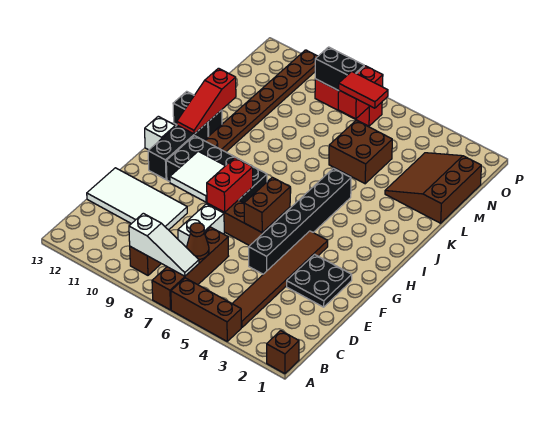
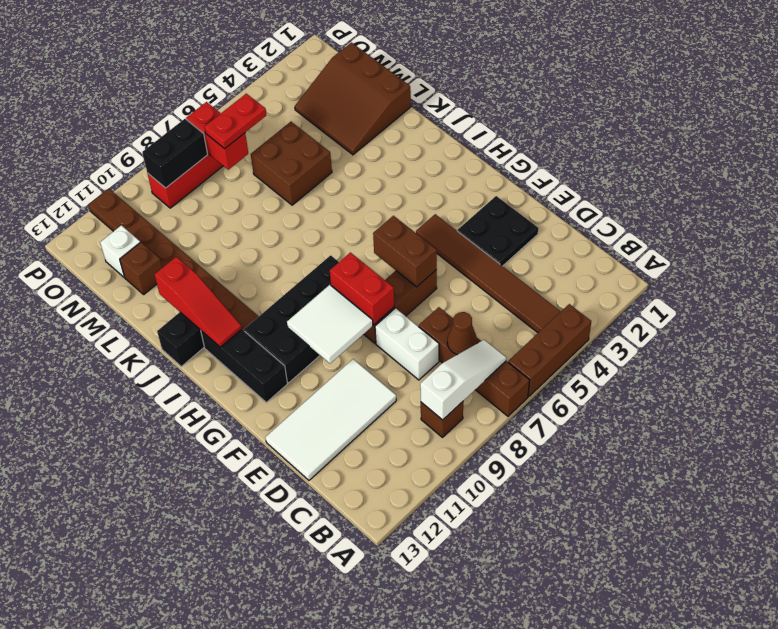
brown 1x1 brick [267,331,299,374] -> brown 1x1 brick moved to [120,242,162,294]
black 1x6 brick [249,168,351,274] -> none
white 1x1 brick [145,116,175,150] -> white 1x1 brick moved to [100,225,140,277]
red 1x2 tile [339,71,388,108] -> red 1x2 plate [205,94,266,149]

